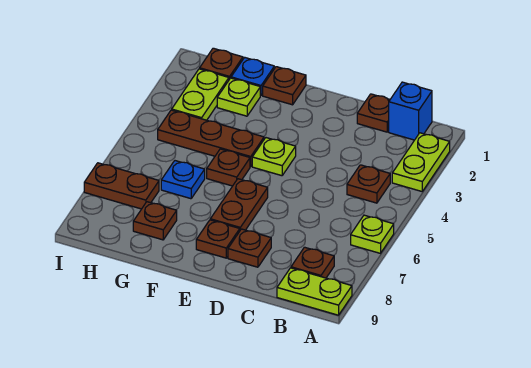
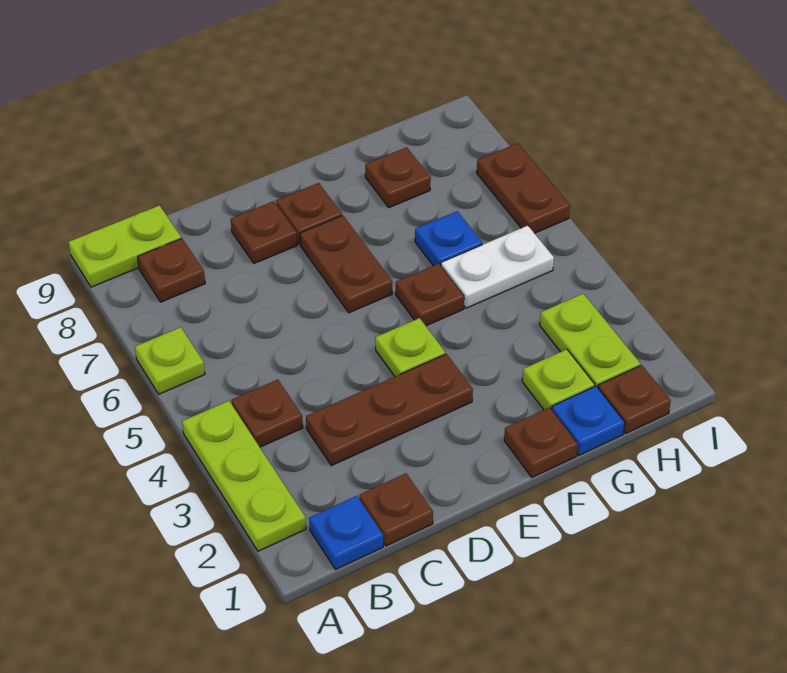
lime 1x2 plate [392,133,450,191] -> lime 1x3 plate [182,401,306,551]
blue 1x1 brick [389,82,432,140] -> blue 1x1 plate [309,496,383,569]
brown 1x3 plate [158,110,264,167] -> brown 1x3 plate moved to [306,354,473,466]
none -> white 1x2 plate [441,226,554,308]
brown 1x2 plate [84,163,159,209] -> brown 1x2 plate turned to [477,143,570,233]

